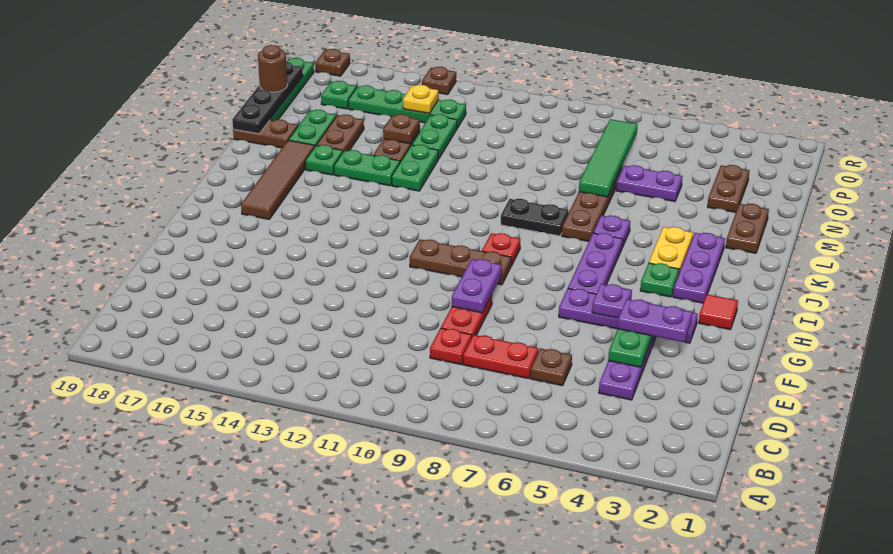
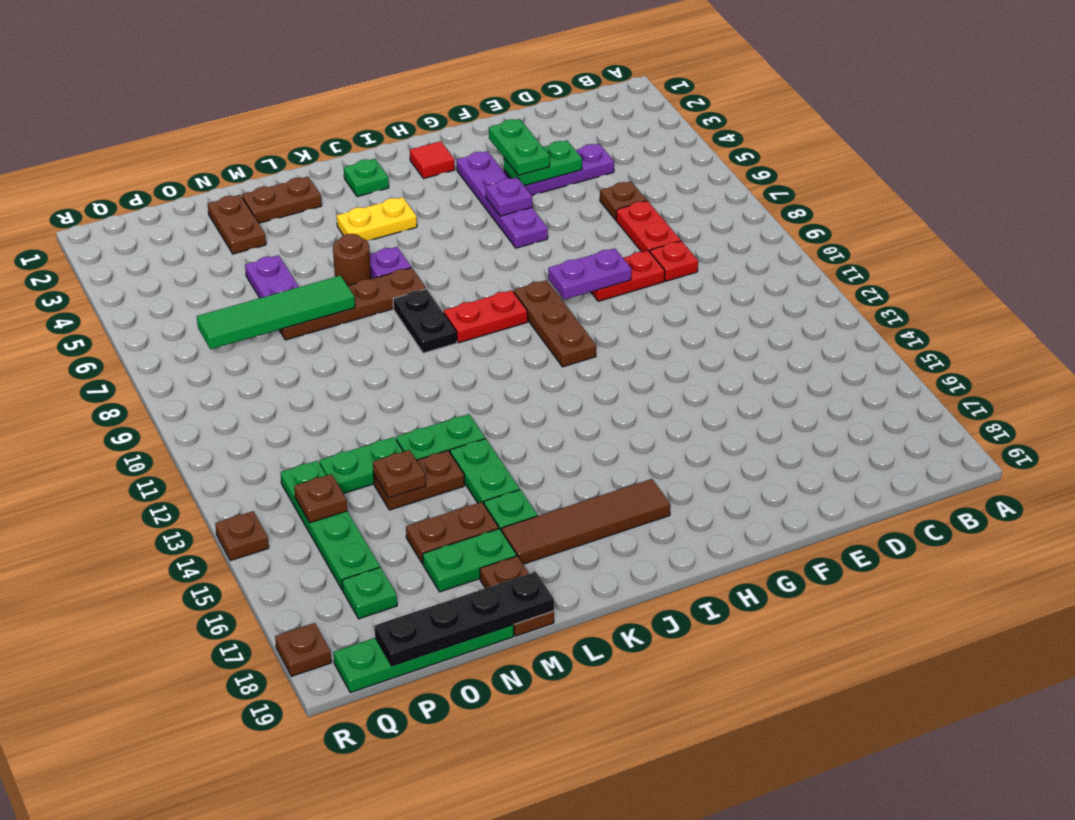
purple 1x2 plate [618,299,693,342] -> green 1x2 plate [489,119,550,175]
purple 1x3 plate [568,233,623,294] -> none
purple 1x3 plate [673,233,725,303] -> none
green 1x1 plate [640,263,679,297] -> green 1x1 plate moved to [344,159,389,197]
red 1x1 plate [482,233,520,266] -> red 1x2 plate [444,290,528,343]
brown 1x2 plate [707,165,749,212] -> brown 1x2 plate turned to [208,195,266,254]
brown 1x1 round brick [258,45,287,92] -> brown 1x1 round brick moved to [333,234,371,286]
yellow 1x1 plate [403,85,438,113] -> brown 1x1 plate [294,474,347,523]

